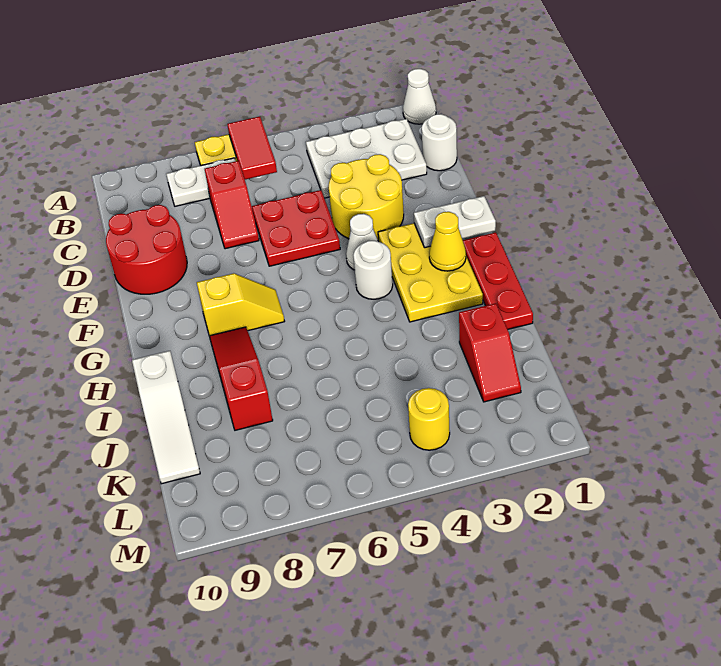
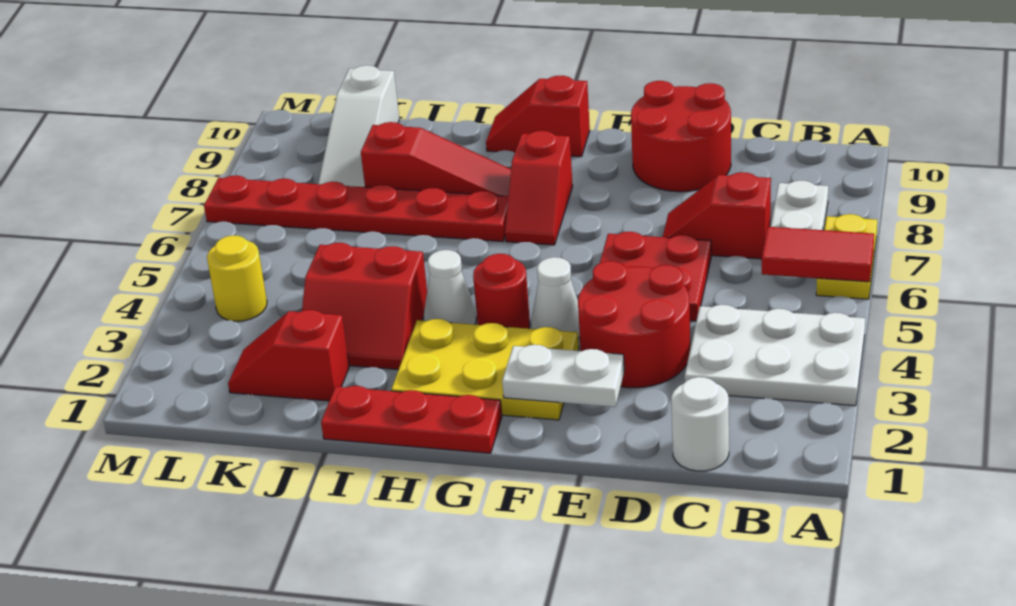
white 1x1 cone [403,69,436,124] -> white 1x1 cone moved to [424,250,476,325]
white 2x3 plate [306,119,427,198] -> white 2x3 plate turned to [685,305,865,406]
yellow 2x2 round brick [329,154,404,240] -> red 2x2 round brick [578,261,690,388]
white 1x2 plate [414,196,496,248] -> white 1x2 plate turned to [502,345,624,407]
yellow 1x1 cone [429,212,466,271] -> none
white 1x1 round brick [353,241,393,299] -> red 1x1 round brick [473,254,530,329]
yellow 1x2 slope [197,273,285,336] -> red 1x2 slope [505,131,573,245]
none -> red 1x2 slope [486,76,590,157]
none -> red 1x6 plate [204,176,508,242]
none -> red 2x2 slope [302,243,427,370]
white 1x3 slope [132,351,200,484] -> white 1x3 slope turned to [318,65,399,187]

